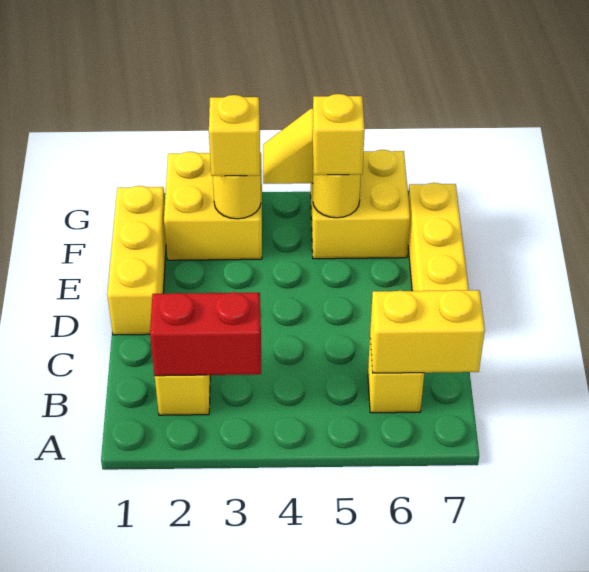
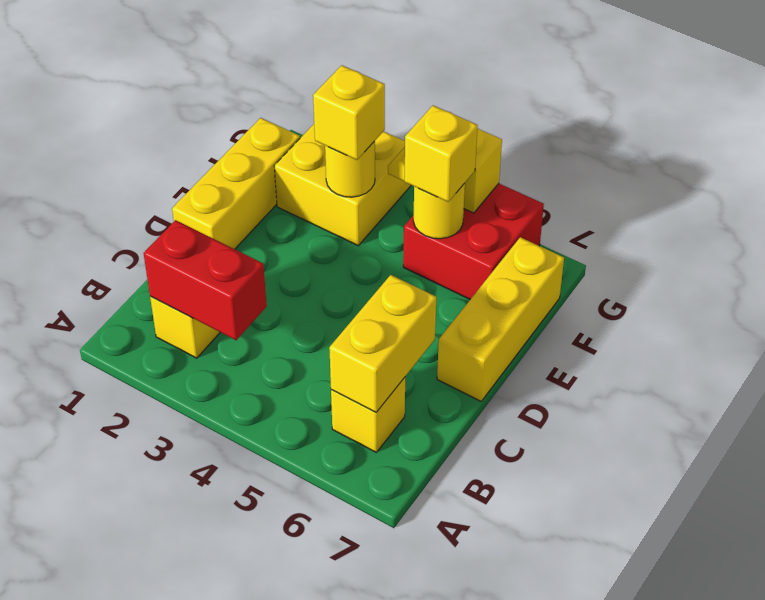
yellow 1x2 brick [370,290,485,373] -> yellow 1x2 brick turned to [329,275,436,412]
yellow 2x2 brick [311,150,410,259] -> red 2x2 brick [403,184,544,299]

